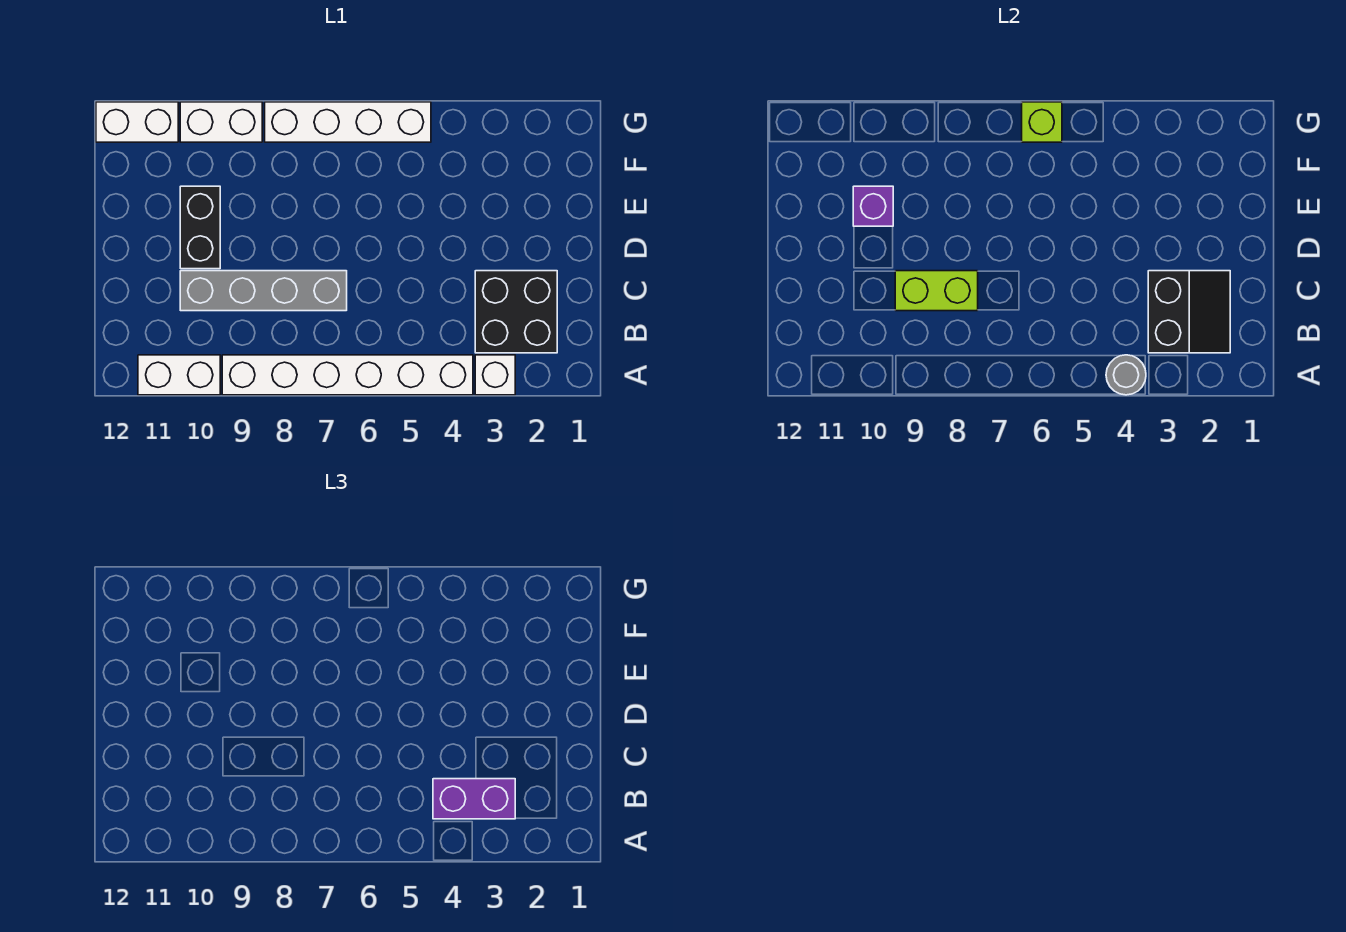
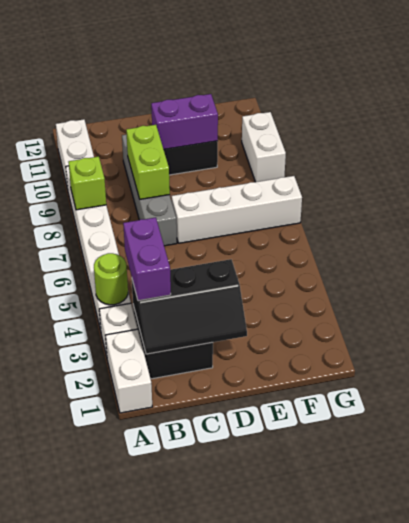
grey 1x1 round brick [1106,355,1146,395] -> lime 1x1 round brick [94,253,128,305]
black 2x2 slope [1148,271,1230,353] -> black 2x3 slope [132,259,247,354]
purple 1x1 brick [853,186,893,226] -> purple 1x2 brick [151,94,218,149]
white 1x4 brick [265,102,431,142] -> white 1x4 brick turned to [172,176,302,243]
lime 1x1 brick [1022,102,1062,142] -> lime 1x1 brick moved to [69,157,106,210]
white 1x2 brick [96,102,178,142] -> white 1x2 brick moved to [105,329,152,413]

